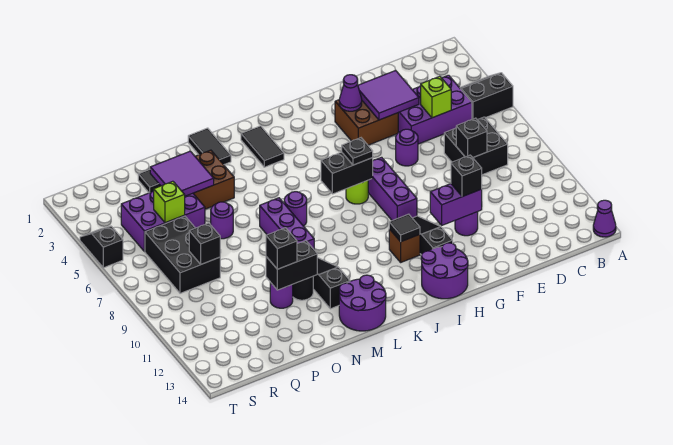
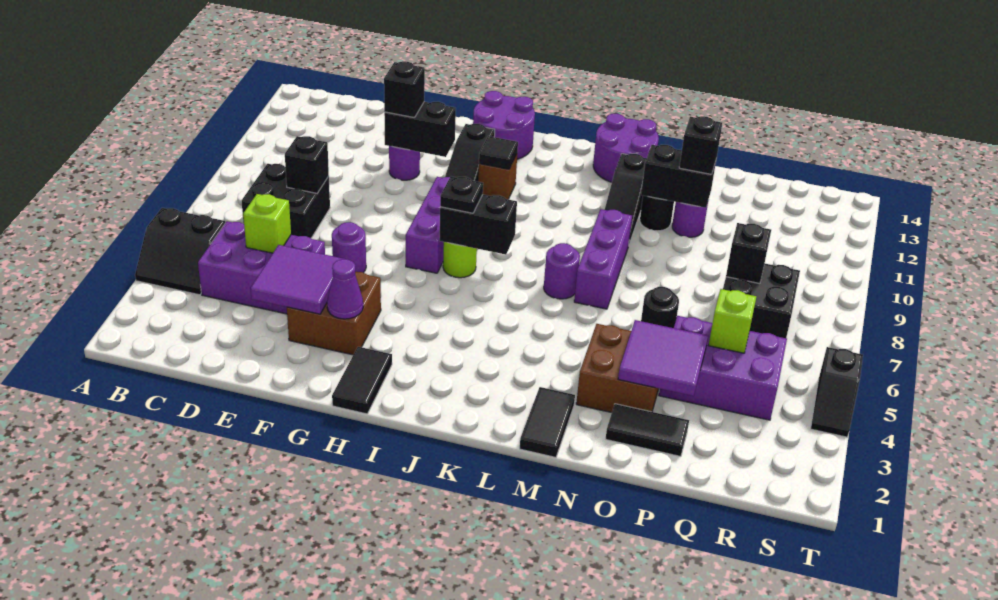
purple 1x1 cone [593,200,616,237] -> none
purple 1x2 brick [430,184,482,225] -> black 1x2 brick [384,102,456,157]
black 1x2 tile [241,126,284,167] -> black 1x2 tile moved to [332,347,392,414]
purple 1x1 round brick [211,202,233,239] -> black 1x1 round brick [641,287,679,328]
black 2x3 brick [145,216,220,293] -> black 2x2 brick [723,263,800,338]

